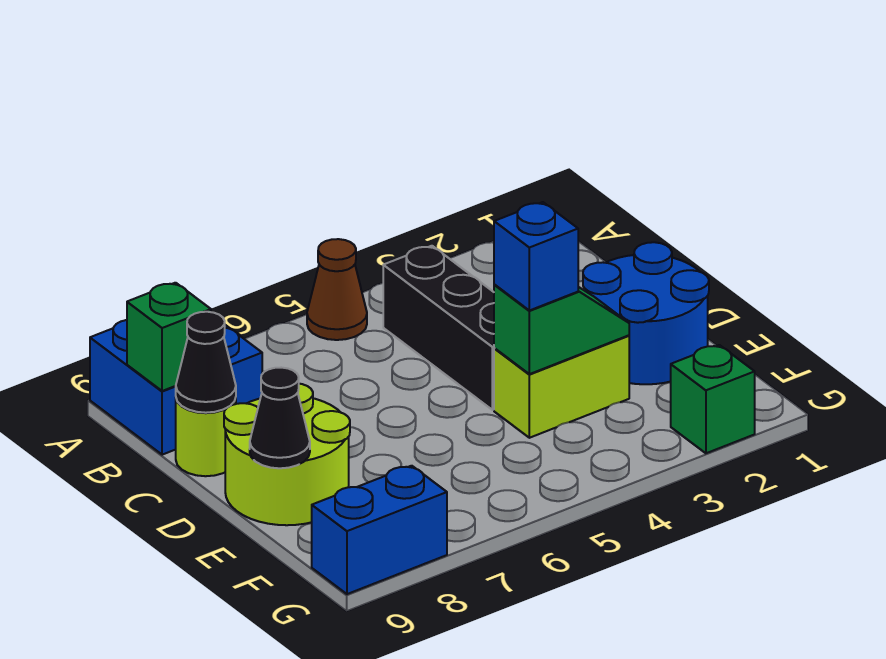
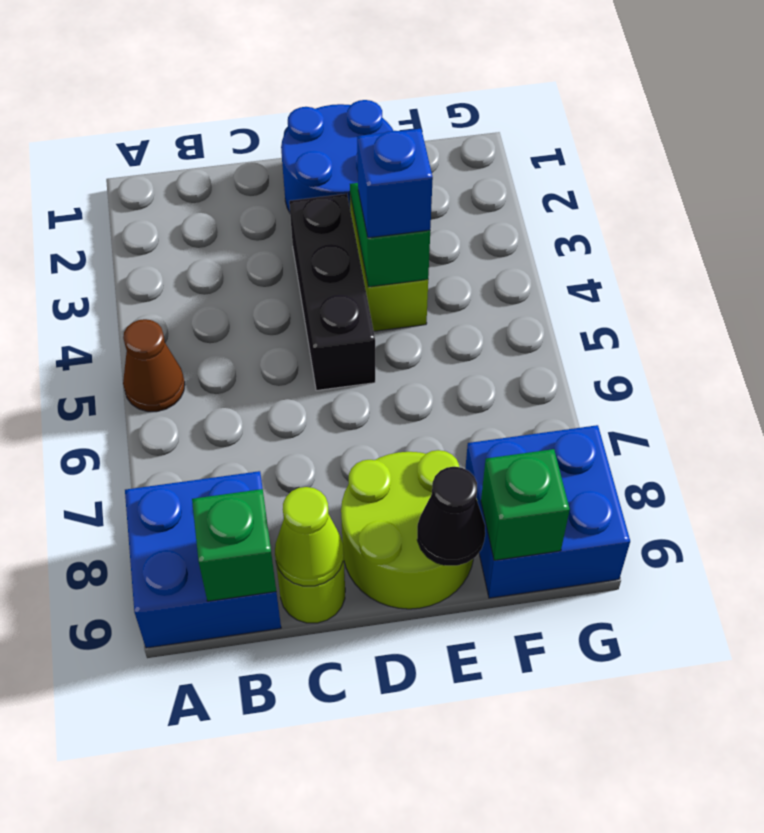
black 1x3 brick [383,246,494,410] -> black 1x3 brick turned to [289,194,375,390]
black 1x1 cone [176,312,236,413] -> lime 1x1 cone [275,487,343,586]
green 1x1 brick [671,345,755,453] -> green 1x1 brick moved to [481,449,570,560]
blue 1x2 brick [312,466,447,594] -> blue 2x2 brick [465,425,630,598]

